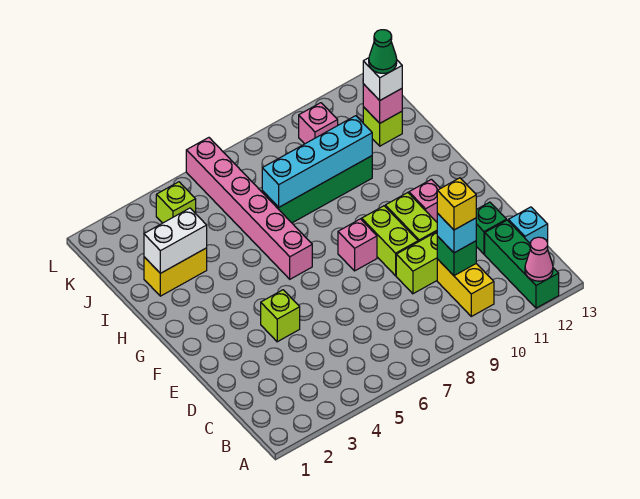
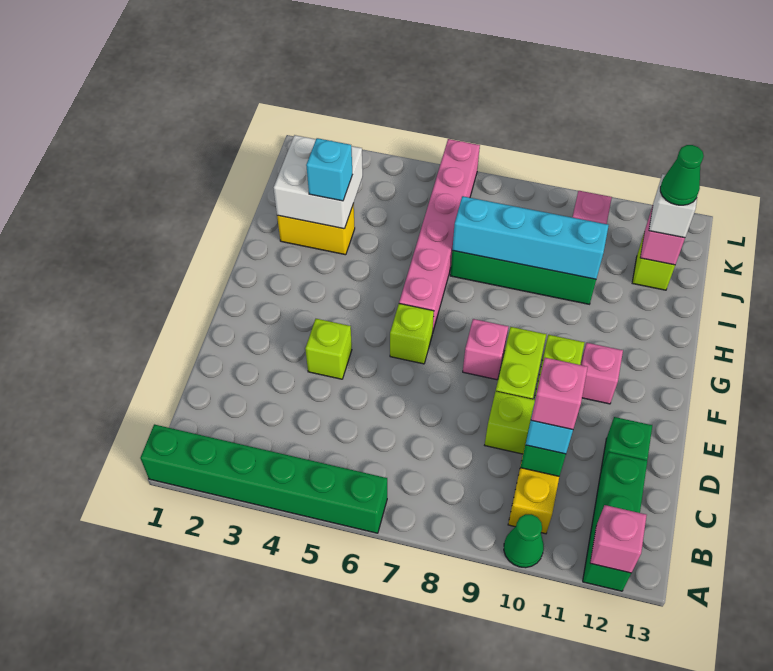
none -> green 1x6 brick [140,424,387,533]
none -> green 1x1 cone [504,514,544,568]
pink 1x1 cone [525,237,553,281] -> pink 1x1 brick [590,505,647,573]
yellow 1x1 brick [437,178,476,230] -> pink 1x1 brick [531,358,588,430]
cyan 1x1 brick [508,207,548,244] -> cyan 1x1 brick moved to [306,138,353,201]
white 1x2 brick [144,208,207,273] -> white 2x2 brick [274,135,363,229]
lime 1x1 brick [156,182,196,223] -> lime 1x1 brick moved to [390,304,434,364]

